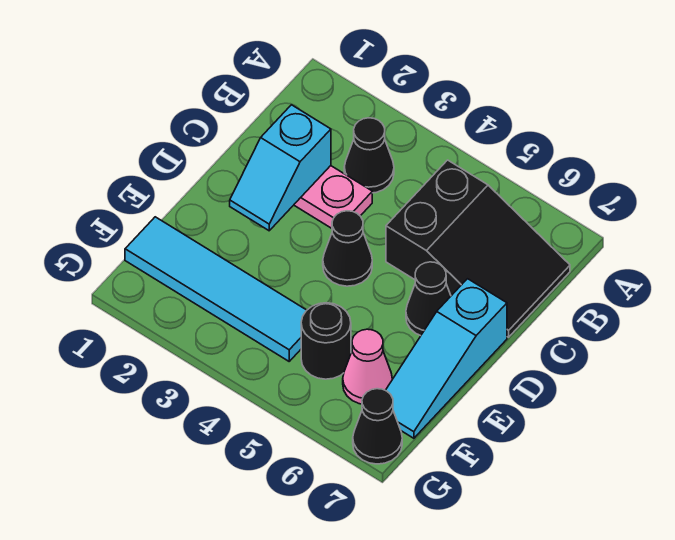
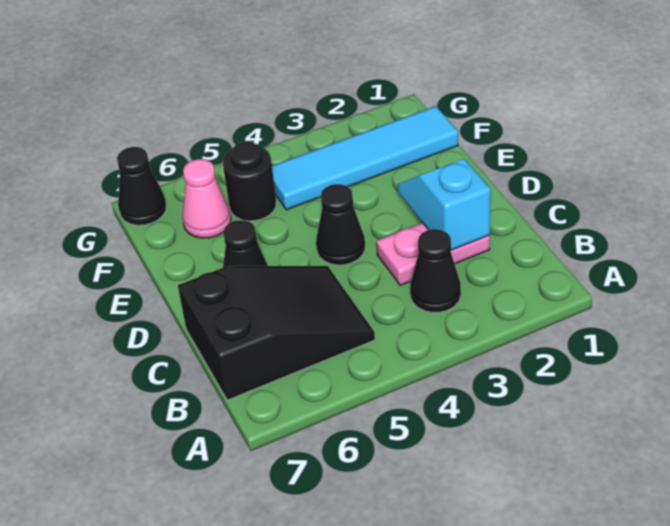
black 2x3 slope [386,160,570,337] -> black 2x3 slope turned to [178,266,375,400]
cyan 1x3 slope [386,279,507,438] -> none

